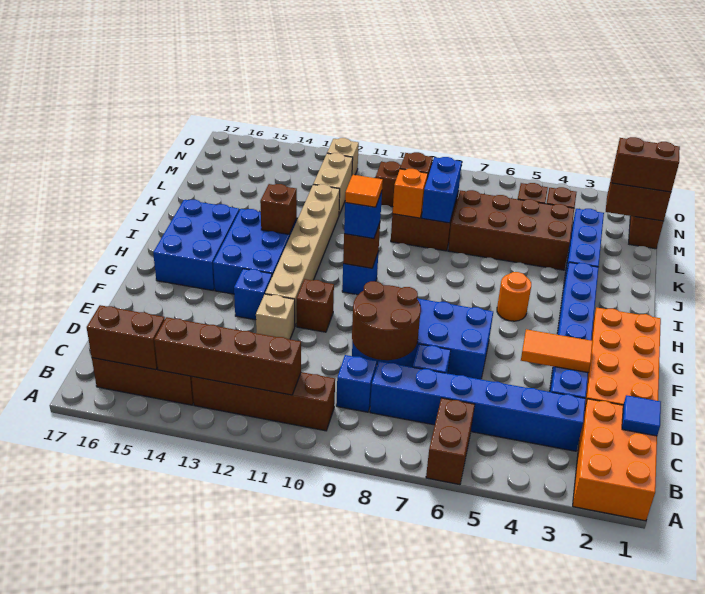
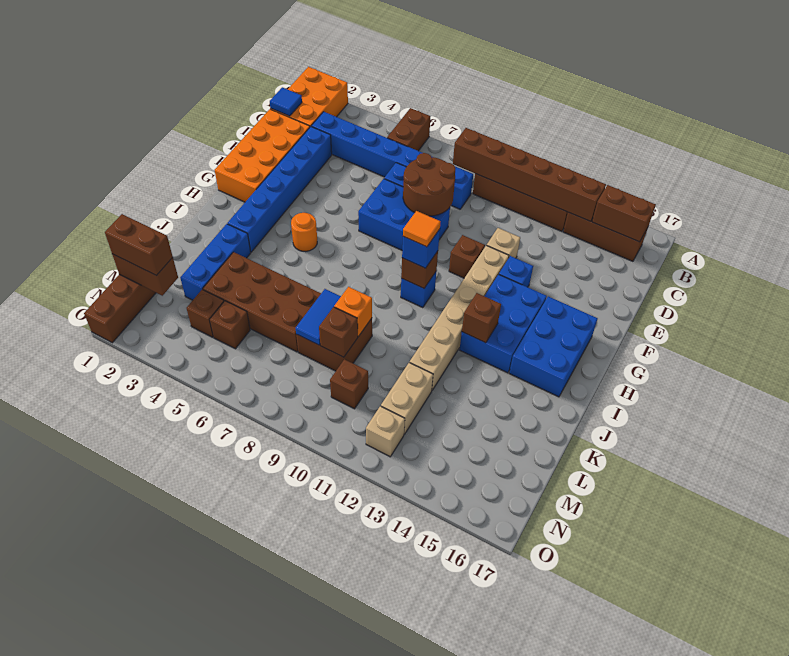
brown 1x4 brick [154,317,301,395] -> brown 1x6 brick [453,128,606,221]
orange 1x2 tile [521,329,593,372] -> none
blue 2x4 brick [352,298,493,379] -> blue 2x3 brick [358,179,450,250]
blue 1x2 brick [422,157,462,223] -> blue 1x2 tile [296,289,341,345]

